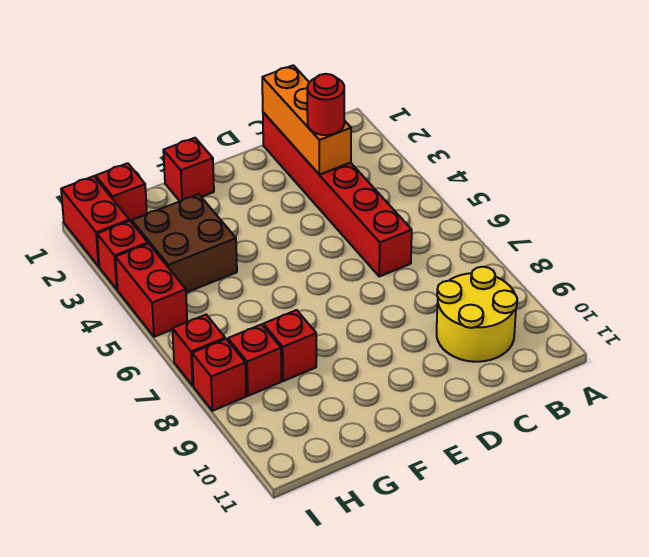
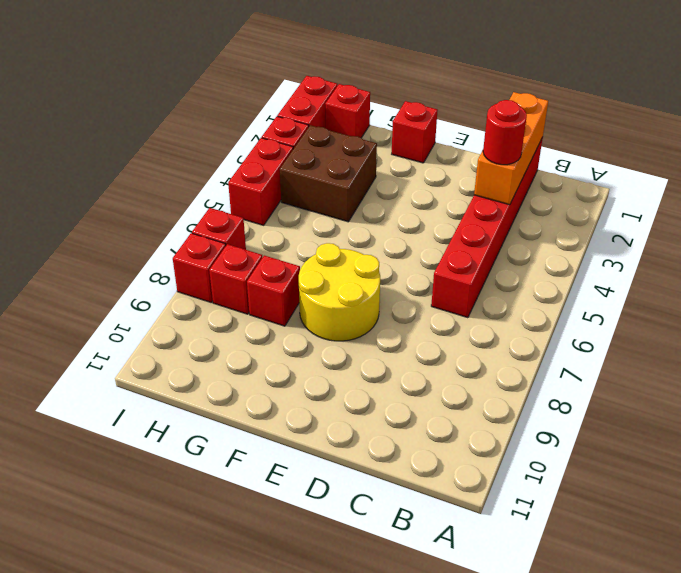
yellow 2x2 round brick [437,267,517,362] -> yellow 2x2 round brick moved to [299,243,380,341]

